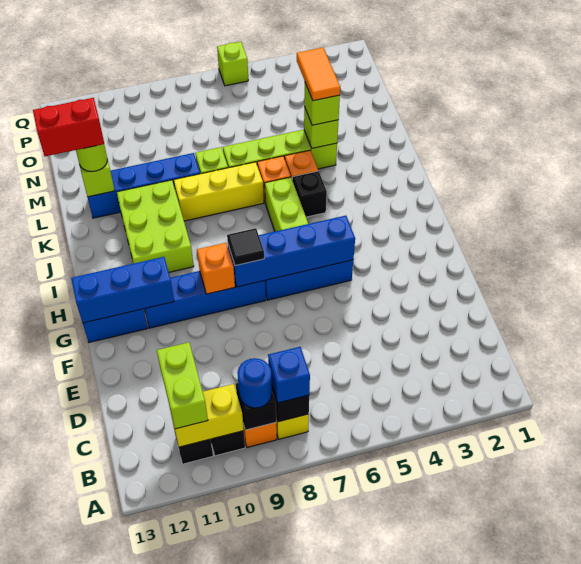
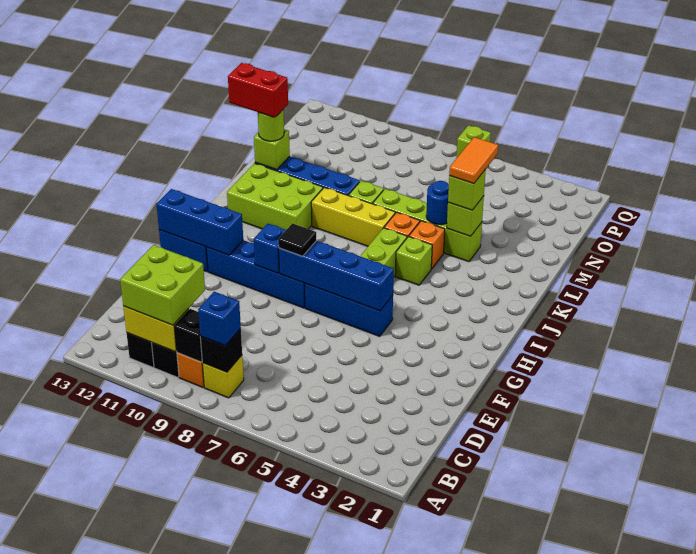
blue 1x1 round brick [237,358,272,408] -> blue 1x1 round brick moved to [426,181,449,225]
lime 1x2 brick [157,342,208,429] -> lime 2x2 brick [120,245,205,325]
orange 1x1 brick [197,243,235,294] -> blue 1x1 brick [254,224,286,273]
lime 2x3 brick [117,180,194,272] -> lime 2x3 brick turned to [227,163,323,230]
black 1x1 brick [292,171,327,217] -> lime 1x1 brick [395,237,432,285]

